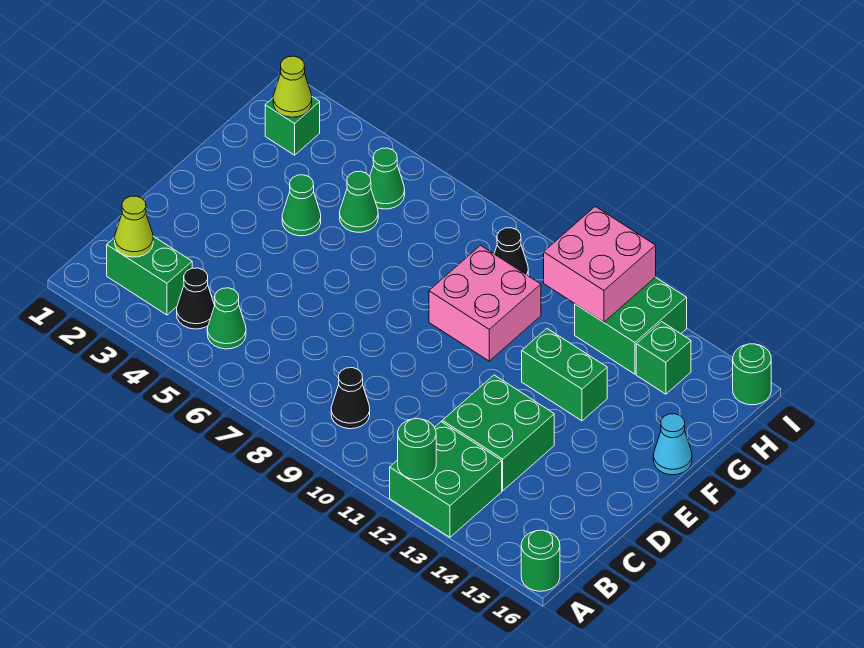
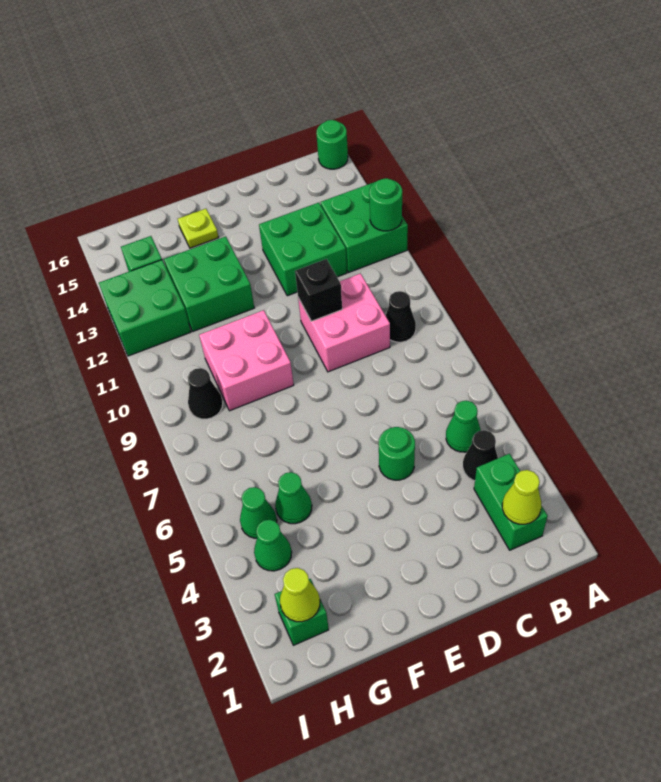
none -> black 1x1 brick [295,259,342,321]
green 1x1 cone [282,175,321,236] -> green 1x1 cone moved to [254,520,292,571]
green 1x2 brick [522,329,607,421] -> green 2x2 brick [164,236,254,331]
none -> lime 1x1 plate [178,209,219,248]
cyan 1x1 cone [653,414,692,475] -> none
pink 2x2 brick [544,207,656,322] -> pink 2x2 brick moved to [298,273,390,372]
green 1x1 round brick [733,344,771,405] -> green 1x1 round brick moved to [379,427,415,480]

